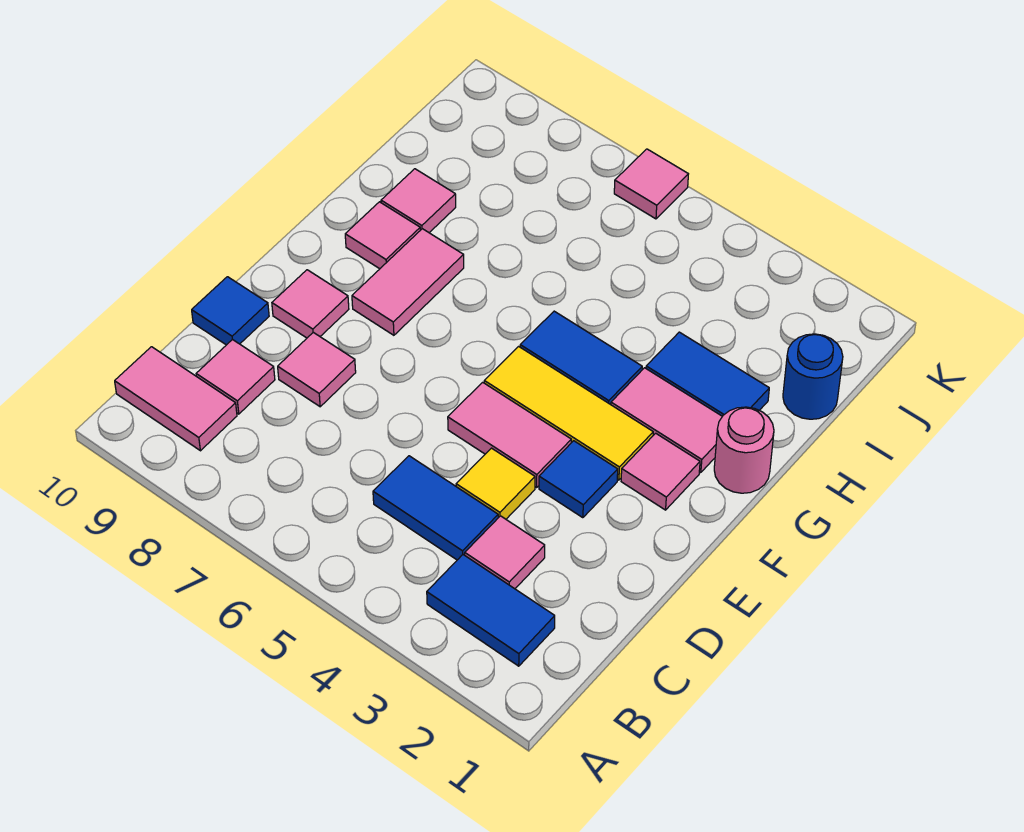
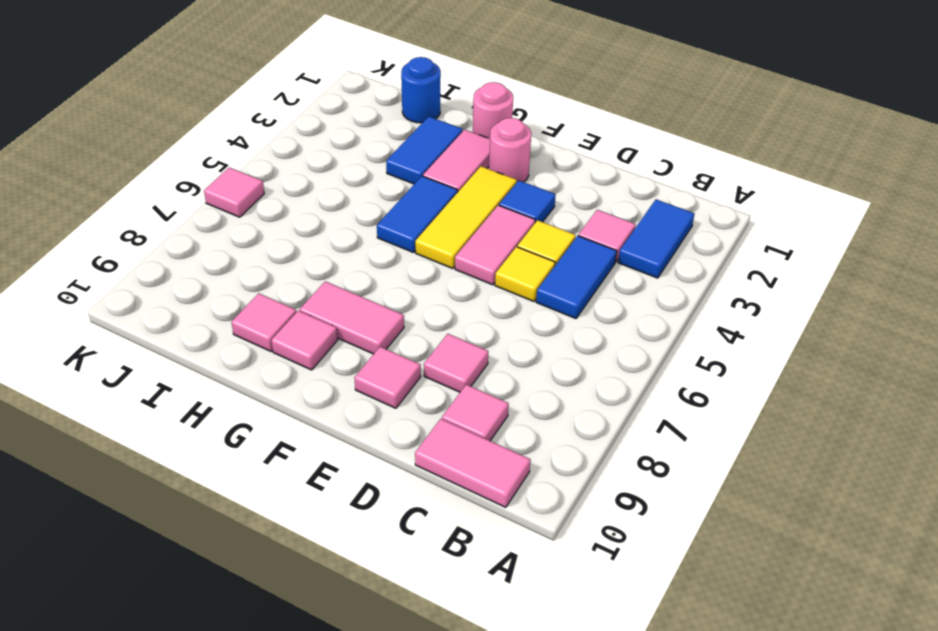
pink 1x2 tile [115,347,237,451] -> pink 1x2 tile turned to [415,419,531,507]
none -> yellow 1x1 tile [495,247,555,301]
blue 1x1 tile [192,277,269,345] -> none
pink 1x1 tile [621,433,700,510] -> pink 1x1 round brick [489,118,531,182]

